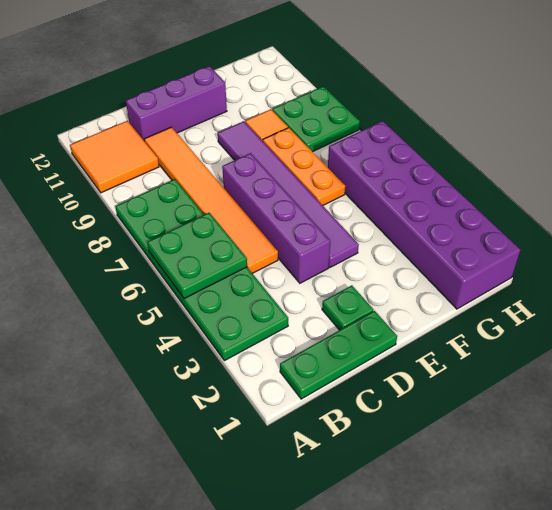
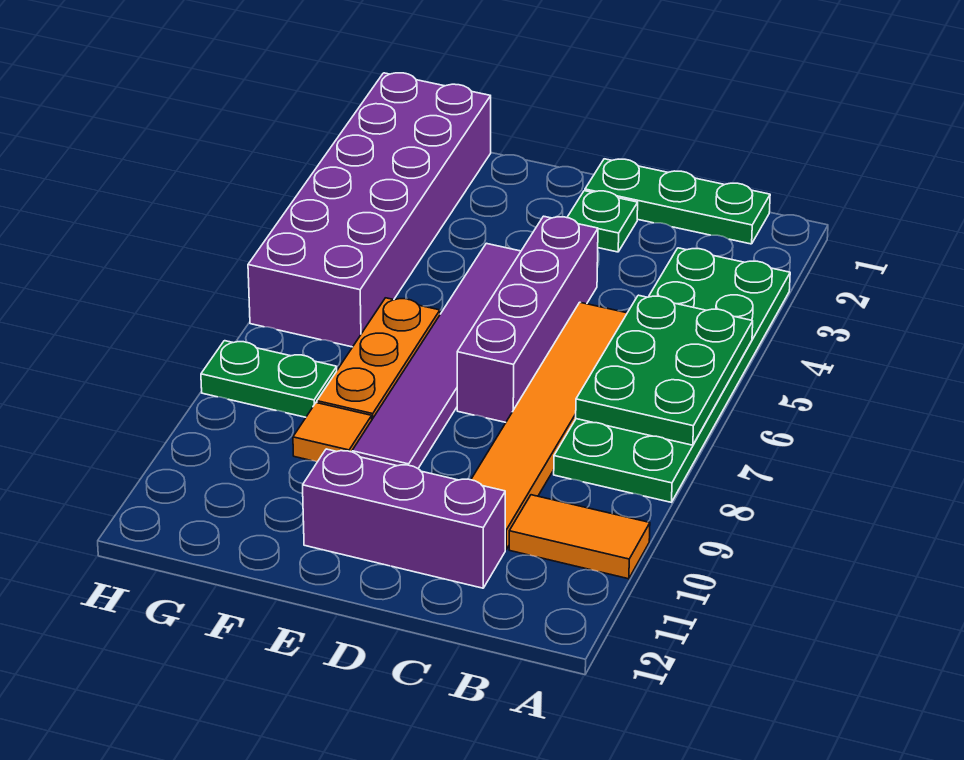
green 2x2 plate [147,213,247,299] -> green 2x3 plate [576,295,753,445]
orange 2x2 tile [70,121,159,193] -> orange 1x2 tile [509,495,650,579]
green 2x2 plate [272,86,360,152] -> green 1x2 plate [201,341,337,417]

